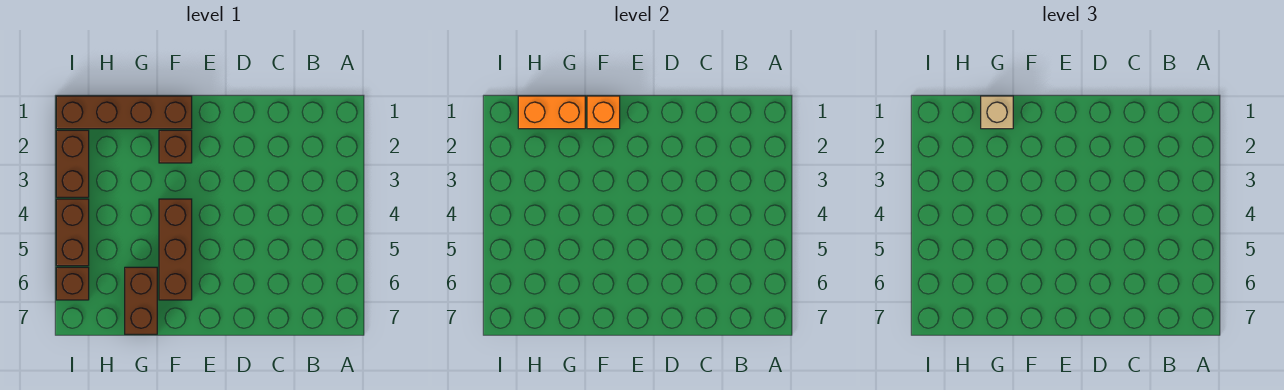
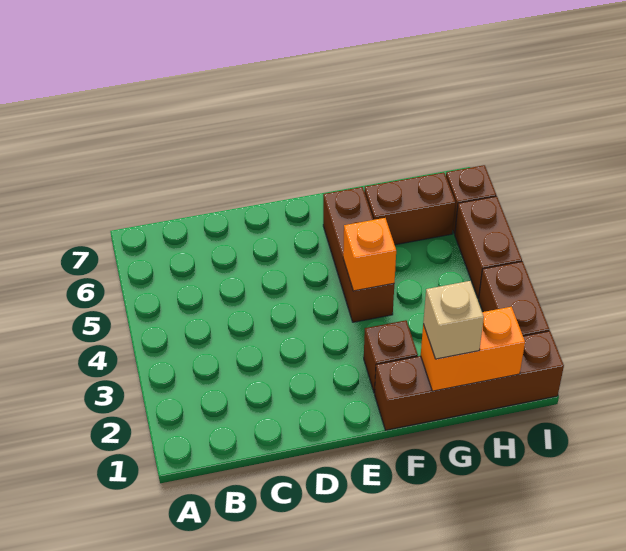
orange 1x1 brick [587,96,620,129] -> orange 1x1 brick moved to [343,218,396,291]
brown 1x2 brick [125,267,157,334] -> brown 1x2 brick turned to [364,172,455,245]

